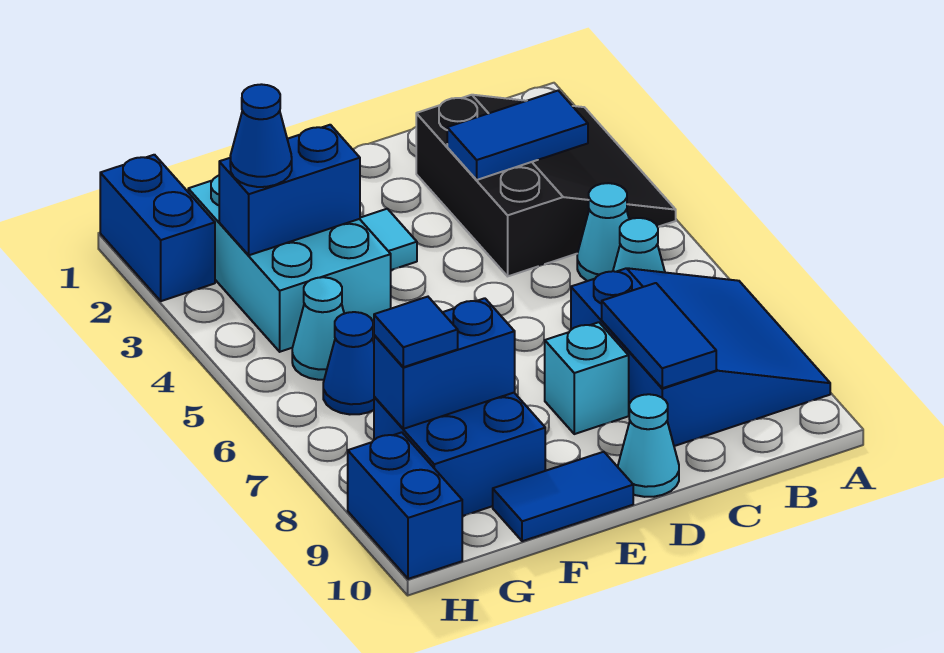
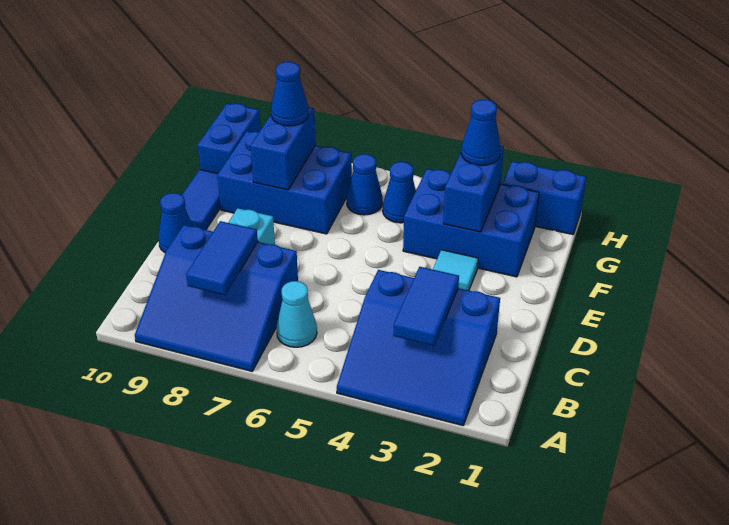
black 3x3 slope [416,95,676,276] -> blue 3x3 slope [337,270,500,426]
cyan 1x1 cone [577,183,629,281] -> none
blue 1x2 tile [602,283,716,388] -> blue 1x2 tile turned to [186,221,258,295]
cyan 1x1 cone [618,394,679,497] -> blue 1x1 cone [159,193,193,253]
cyan 2x3 brick [188,176,391,352] -> blue 2x3 brick [403,169,539,277]
blue 2x2 brick [374,393,545,516] -> blue 2x3 brick [217,131,352,234]
cyan 1x1 cone [292,277,344,380] -> blue 1x1 cone [383,162,416,223]
blue 1x1 tile [374,297,458,367] -> blue 1x1 cone [271,62,309,126]
blue 1x2 brick [348,432,462,579] -> blue 1x2 brick turned to [198,103,261,173]

